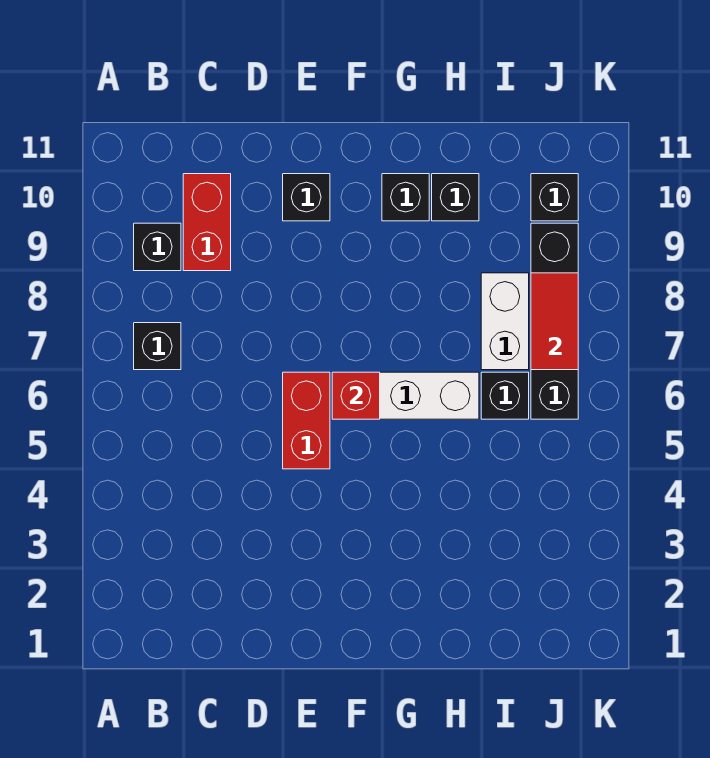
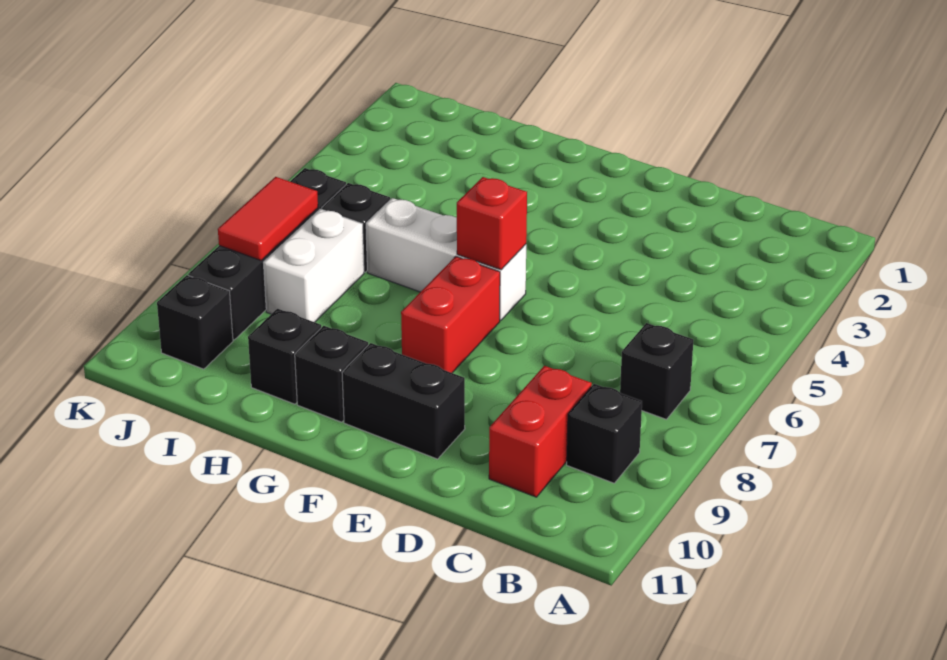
red 1x2 brick [283,372,330,469] -> red 1x2 brick moved to [401,256,500,373]
black 1x1 brick [283,174,330,221] -> black 1x2 brick [342,343,465,459]

